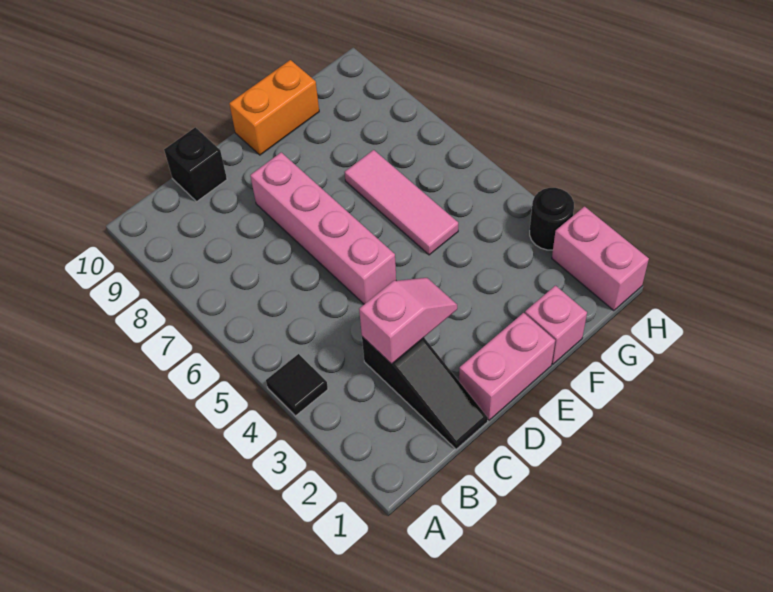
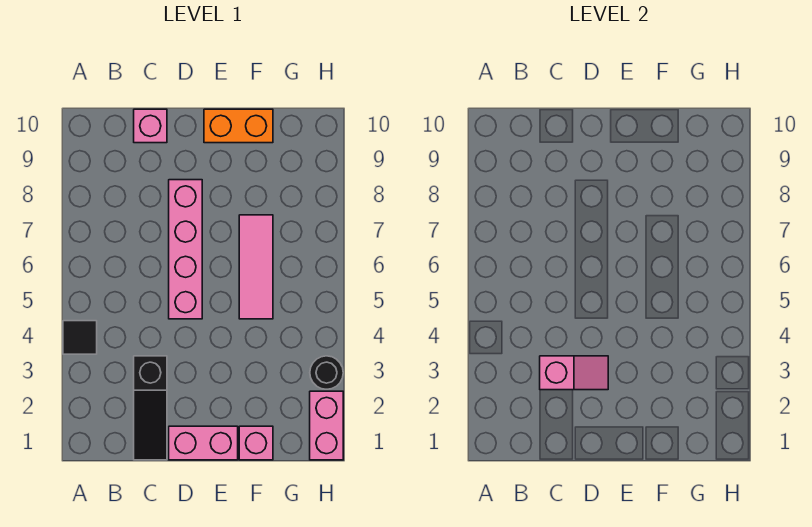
black 1x1 brick [164,127,227,201] -> pink 1x1 brick [134,109,167,143]

